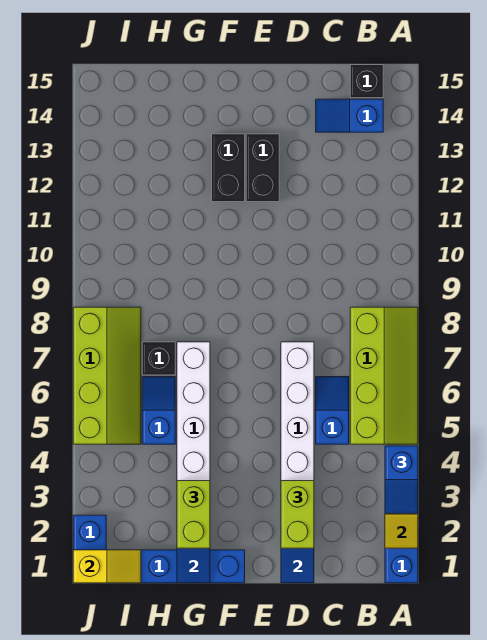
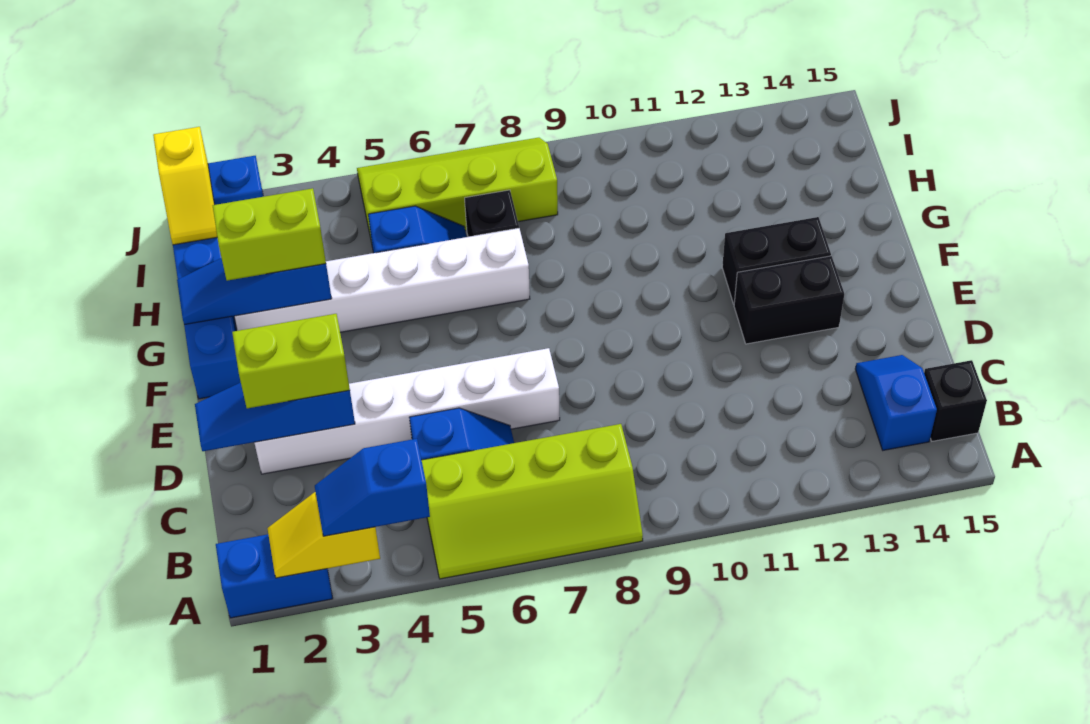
lime 2x4 slope [73,307,141,444] -> lime 2x4 slope turned to [357,138,558,243]

